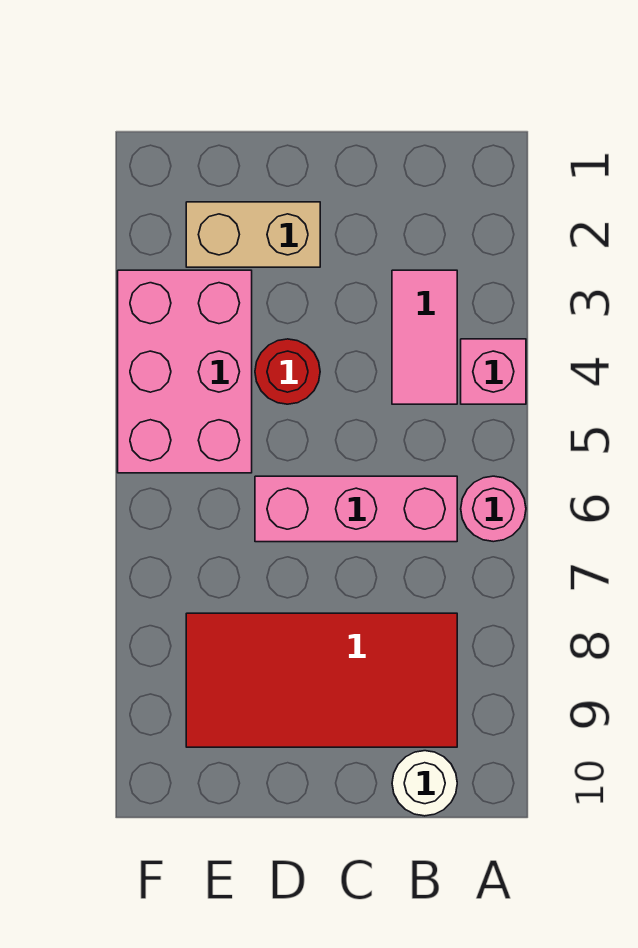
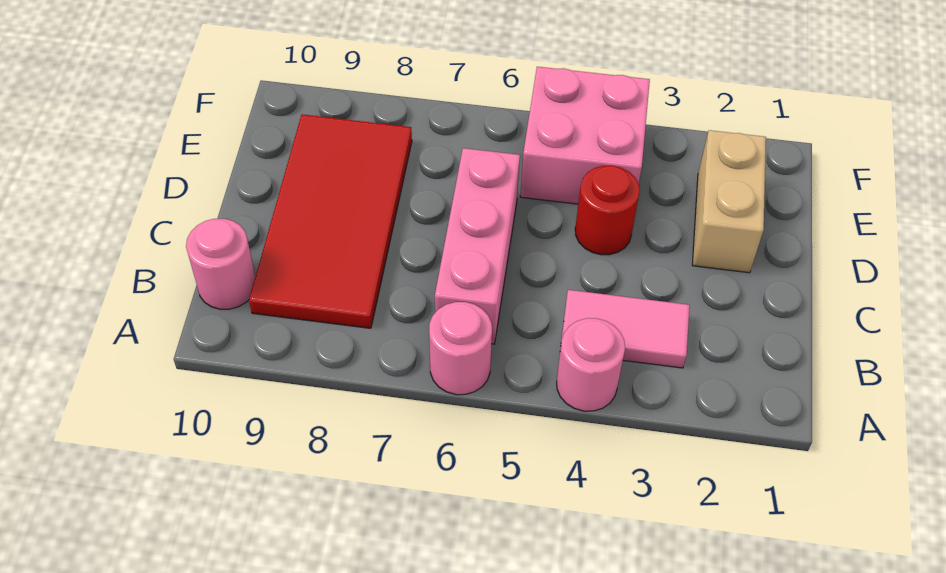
pink 1x1 brick [461,339,526,404] -> pink 1x1 round brick [557,318,625,411]
white 1x1 round brick [392,751,457,816] -> pink 1x1 round brick [186,219,255,309]
pink 2x3 brick [118,270,252,473] -> pink 2x2 brick [520,67,650,204]

